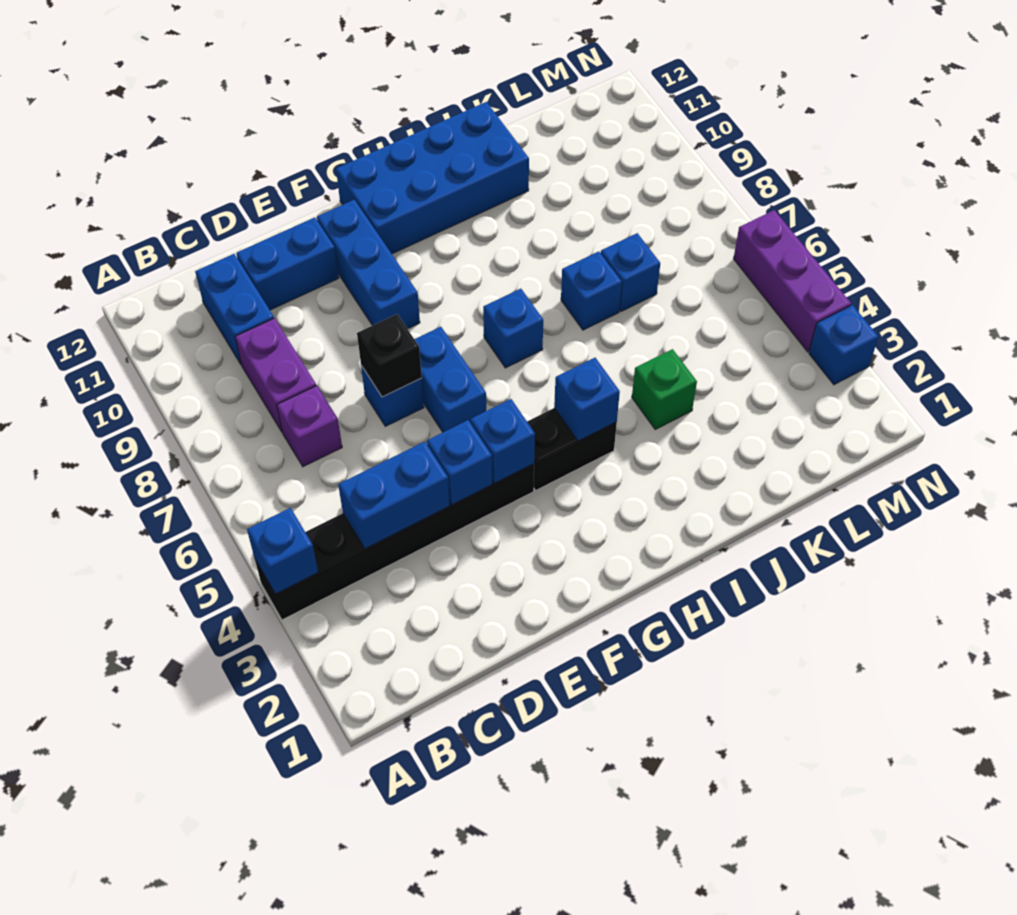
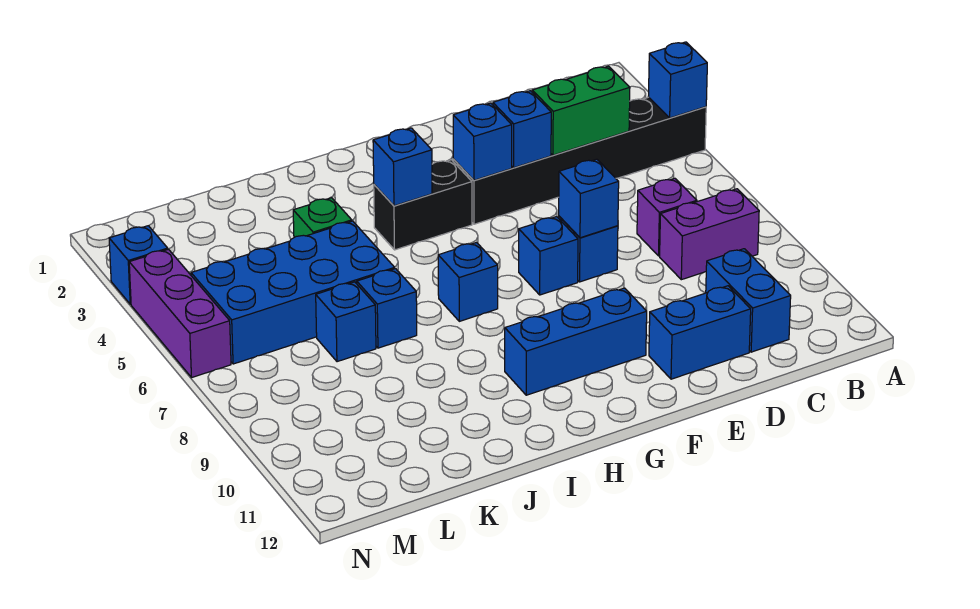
blue 1x2 brick [338,442,450,549] -> green 1x2 brick [532,66,630,155]
purple 1x2 brick [235,318,316,432] -> purple 1x2 brick turned to [660,189,759,280]
black 1x1 brick [357,314,422,397] -> blue 1x1 brick [559,159,619,238]
blue 1x2 brick [414,327,486,432] -> blue 1x1 brick [519,217,578,295]
blue 1x3 brick [317,200,420,329] -> blue 1x3 brick turned to [505,288,647,395]
blue 2x4 brick [336,102,529,254] -> blue 2x4 brick moved to [191,221,395,364]

